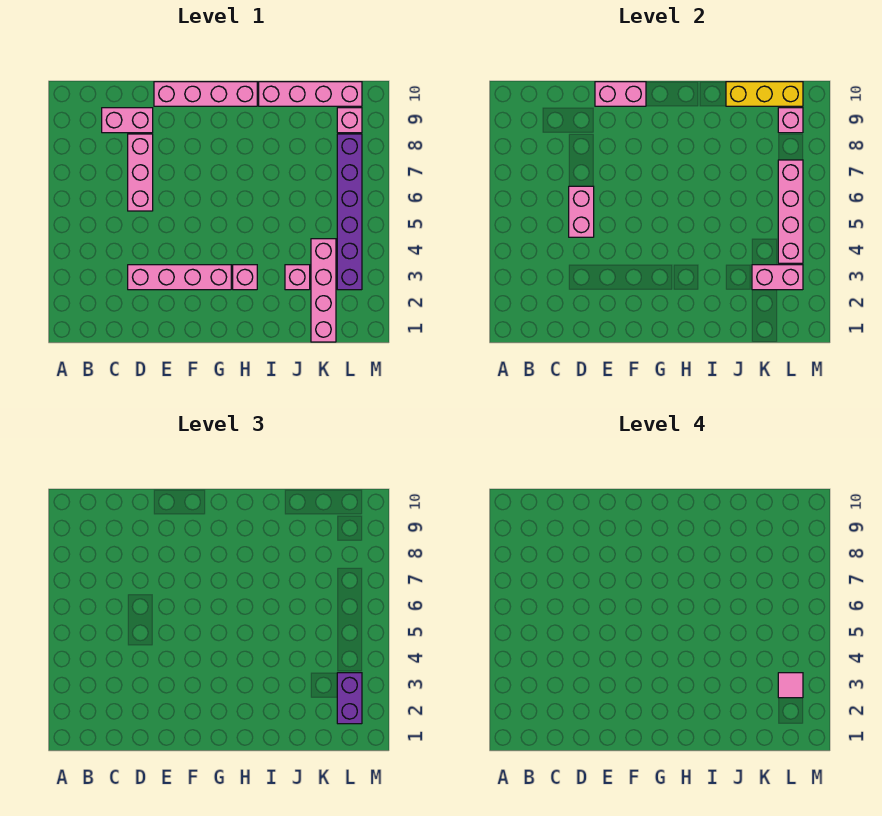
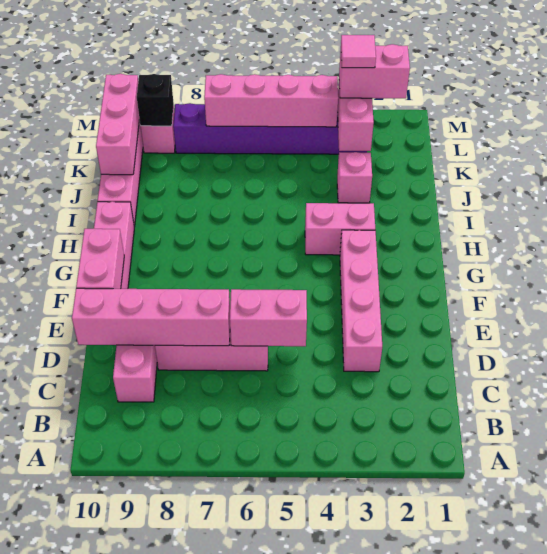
pink 1x1 brick [233,265,257,290] -> pink 1x2 brick [305,203,375,255]
yellow 1x3 brick [726,82,803,106] -> pink 1x3 brick [96,74,140,175]
pink 1x4 brick [311,239,336,342] -> pink 1x4 brick moved to [72,288,230,346]
purple 1x2 brick [337,673,362,724] -> pink 1x2 brick [339,44,410,98]
pink 1x1 brick [778,108,803,133] -> black 1x1 brick [137,74,174,126]

